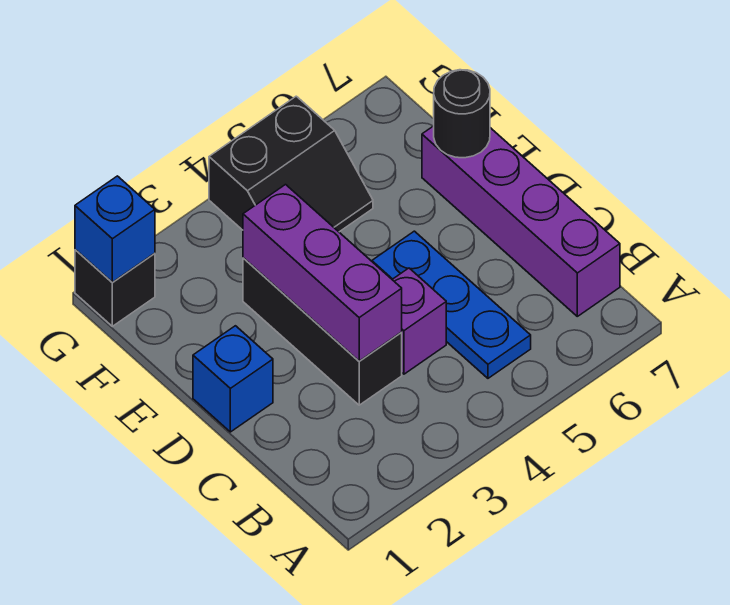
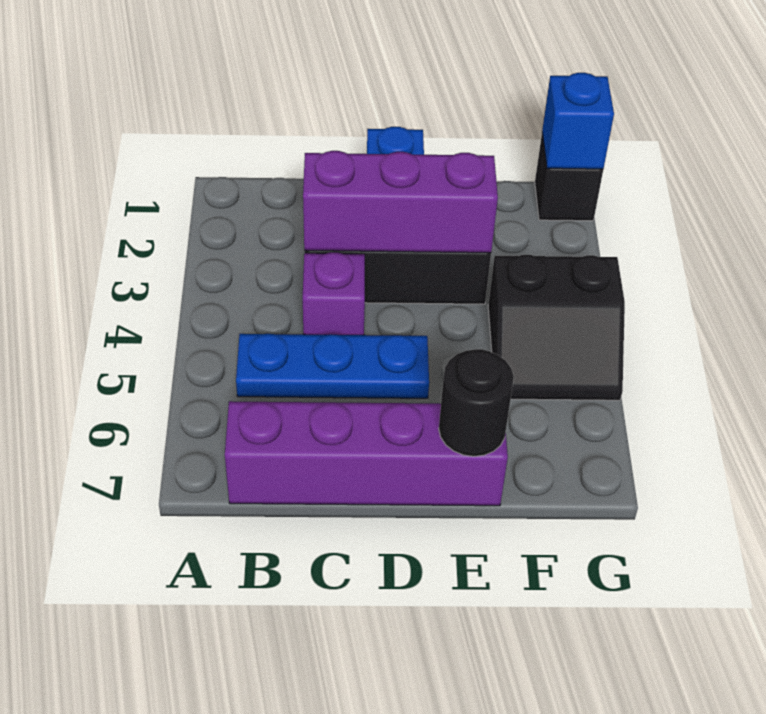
black 2x2 slope [209,96,373,232] -> black 2x2 slope turned to [488,255,625,400]

